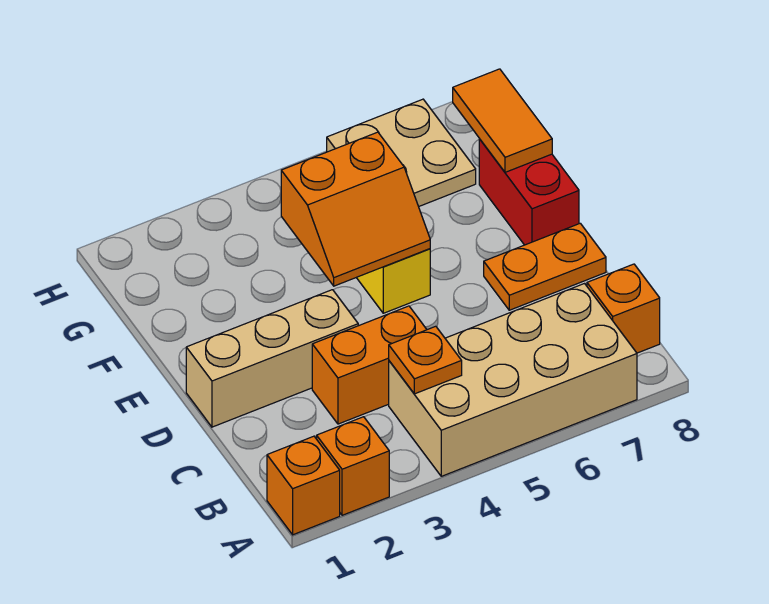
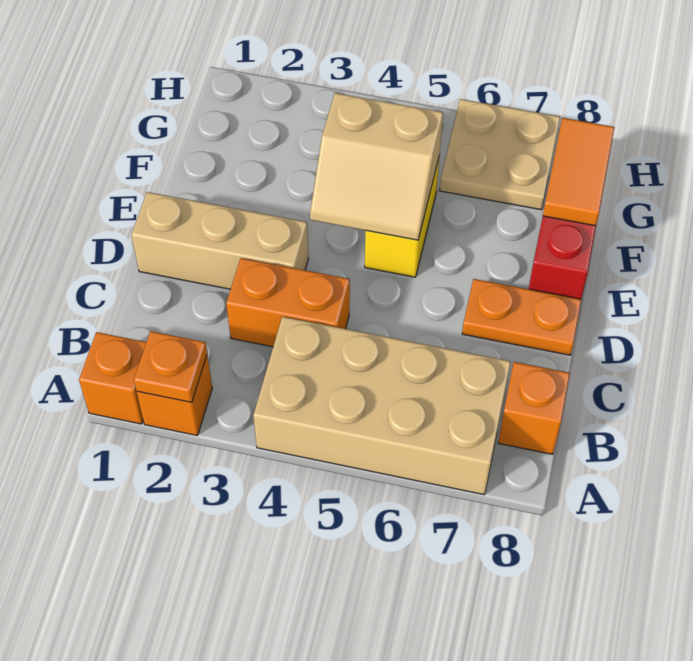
orange 1x1 plate [389,326,462,394] -> orange 1x1 plate moved to [134,331,207,402]
orange 2x2 slope [281,132,430,286] -> tan 2x2 slope [310,93,443,240]

